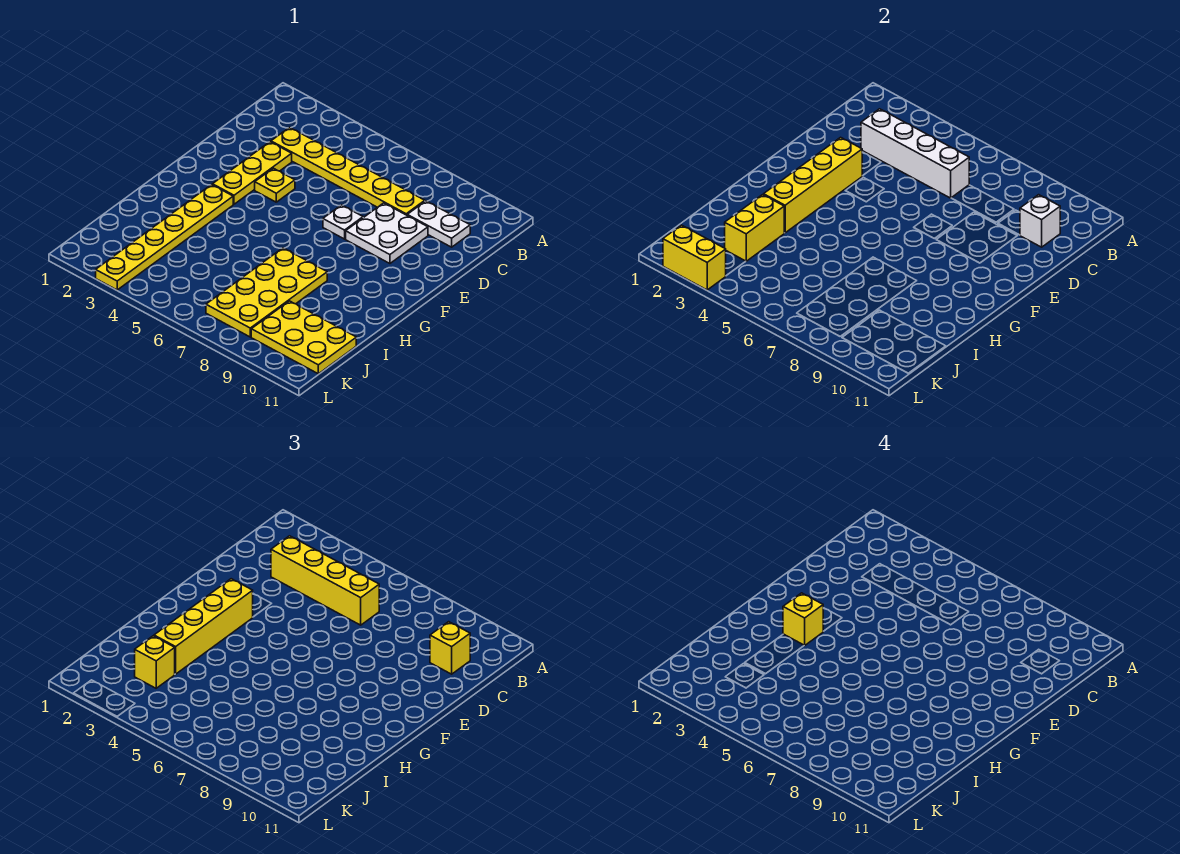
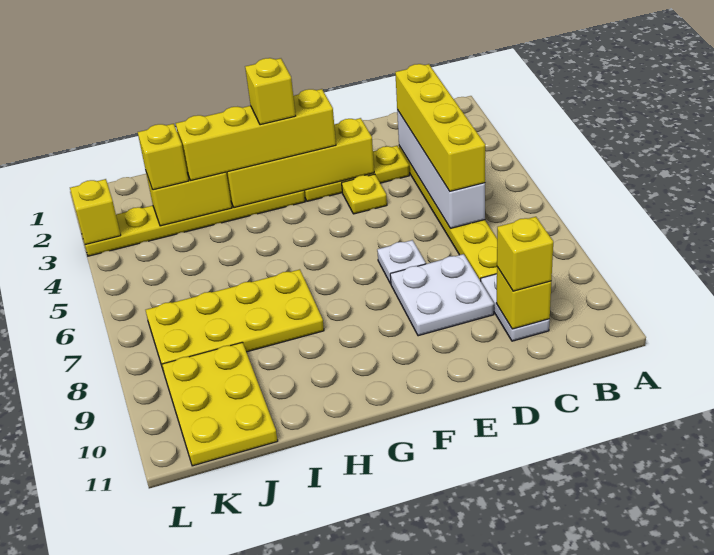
white 1x1 brick [1020,195,1060,247] -> yellow 1x1 brick [496,267,551,329]
yellow 1x2 brick [663,225,726,290] -> yellow 1x1 brick [70,179,121,245]

